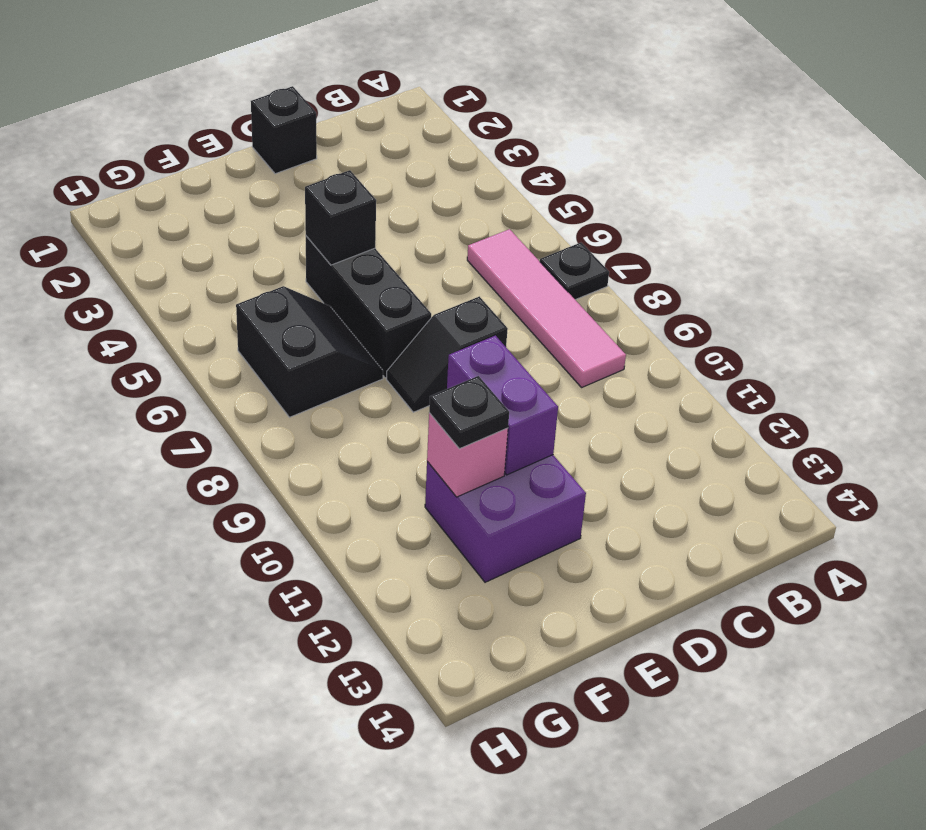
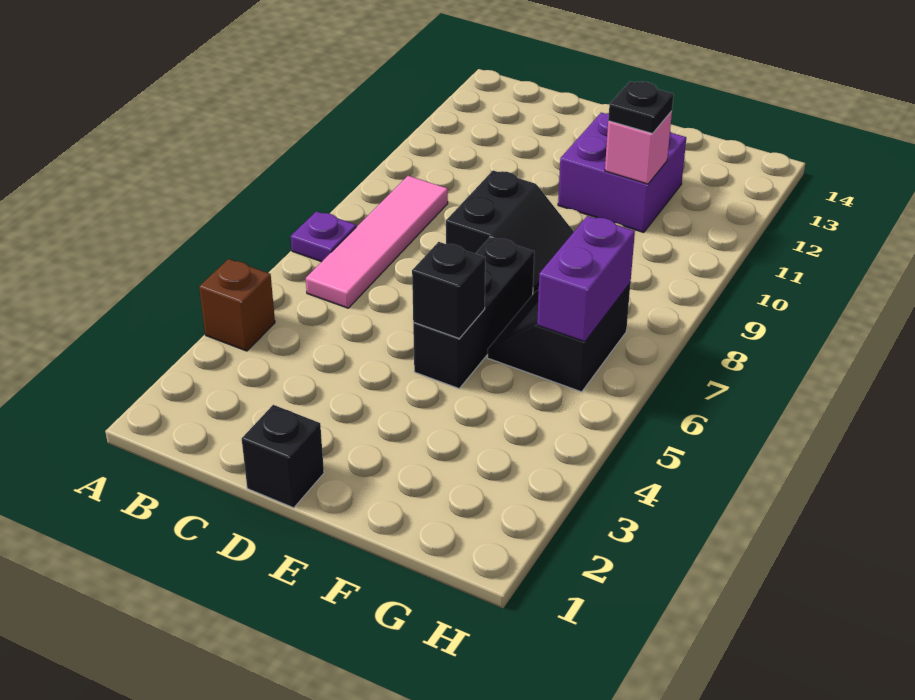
none -> brown 1x1 brick [199,259,275,351]
black 1x1 plate [540,243,609,300] -> purple 1x1 plate [291,211,356,262]
black 1x2 slope [387,296,508,412] -> black 2x2 slope [446,170,574,294]
purple 1x2 brick [447,336,558,475] -> purple 1x2 brick moved to [537,216,635,342]

